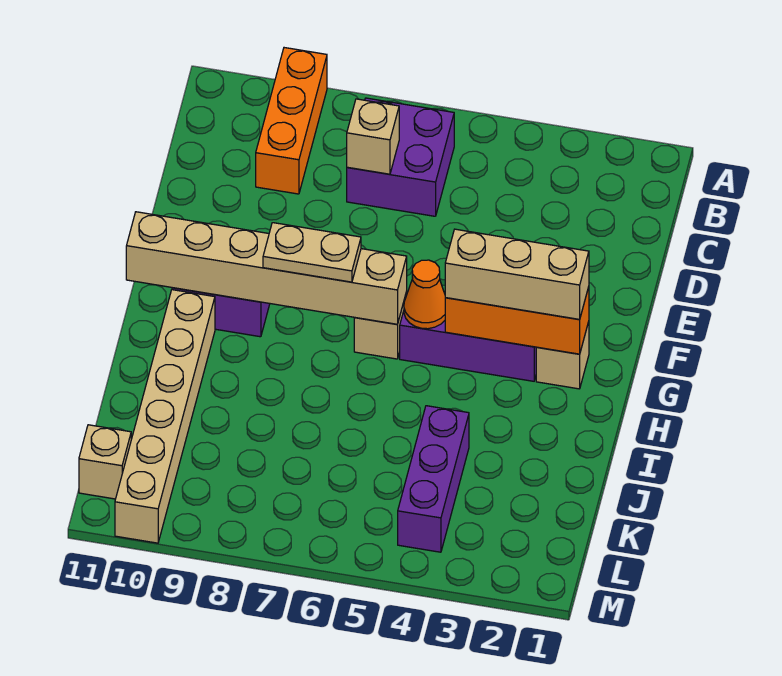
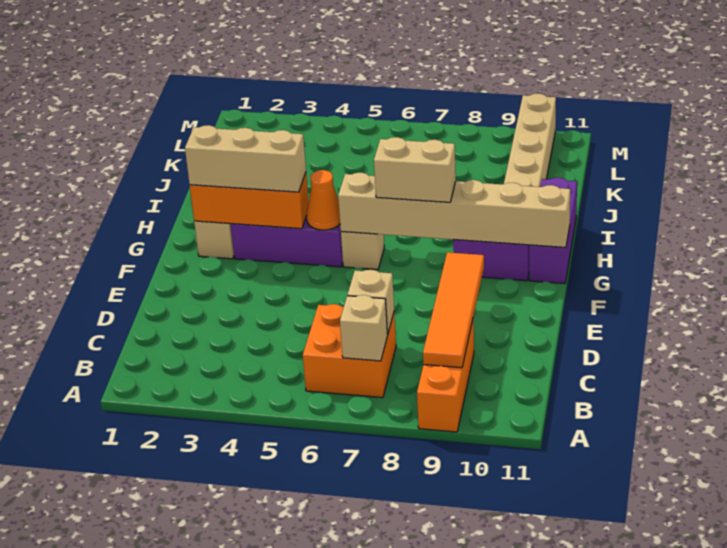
purple 2x2 brick [347,98,454,216] -> orange 2x2 brick [303,304,396,398]
none -> orange 1x4 tile [423,252,484,368]
tan 1x2 plate [263,223,361,282] -> tan 1x2 brick [374,137,456,202]
purple 1x3 brick [398,406,469,552] -> purple 1x3 brick moved to [529,178,577,283]
tan 1x1 brick [79,425,131,499] -> tan 1x1 brick moved to [340,295,388,361]

